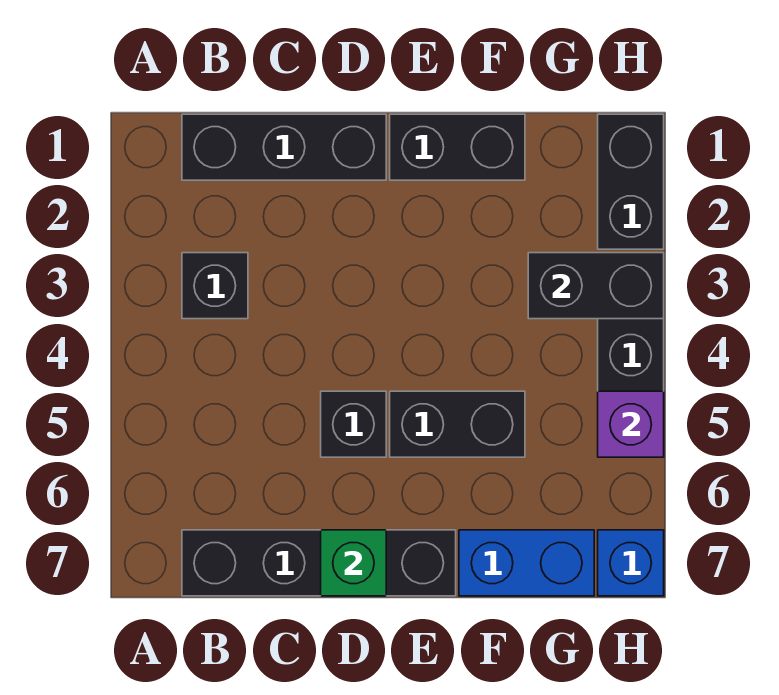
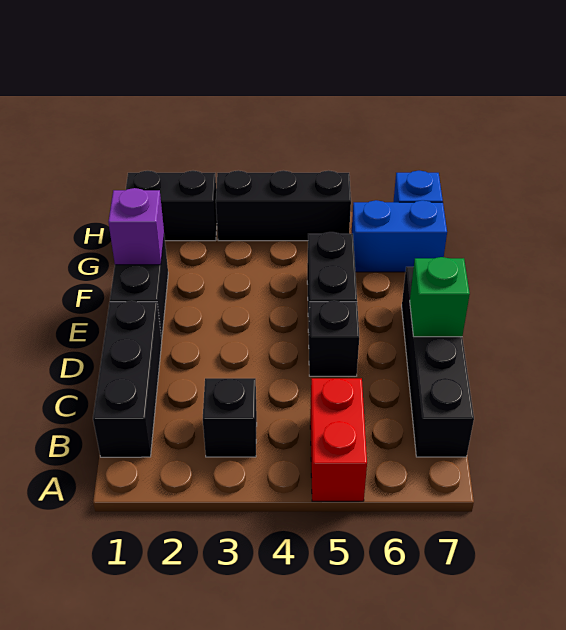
none -> red 1x2 brick [310,378,367,501]
blue 1x2 brick [459,530,594,596] -> blue 1x2 brick turned to [352,200,447,272]
black 1x2 brick [528,253,664,319] -> none
purple 1x1 brick [598,391,664,457] -> purple 1x1 brick moved to [108,188,164,265]

